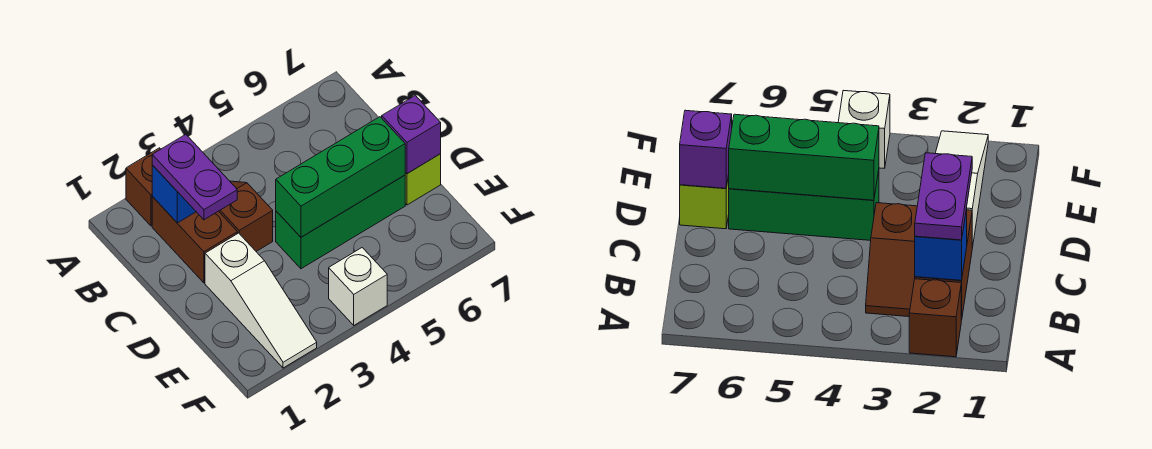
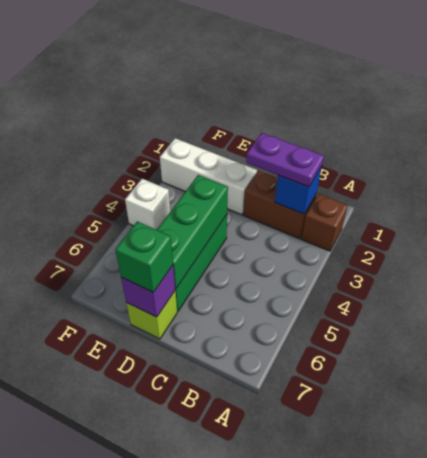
brown 1x2 slope [219,181,273,251] -> none
white 1x3 slope [205,233,317,368] -> white 1x3 brick [160,138,257,215]
none -> green 1x1 brick [115,221,173,292]

